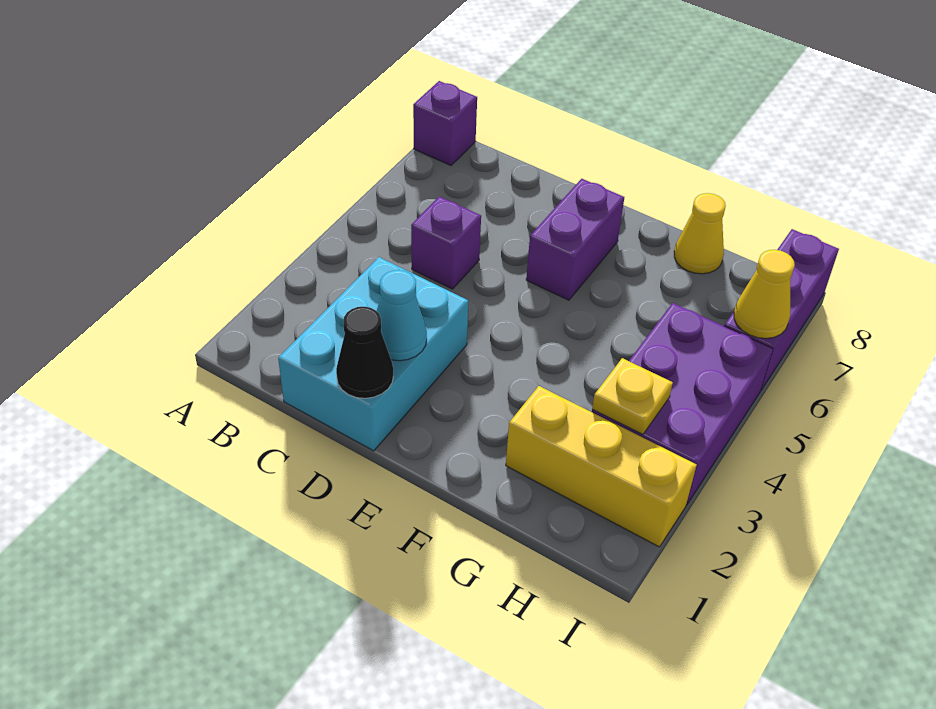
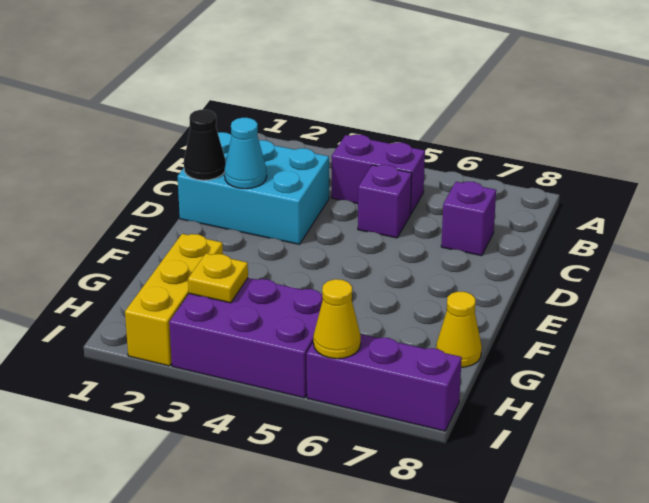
purple 1x1 brick [413,81,477,165] -> purple 1x1 brick moved to [441,181,496,256]
purple 1x2 brick [526,179,624,300] -> purple 1x2 brick moved to [332,134,425,214]

